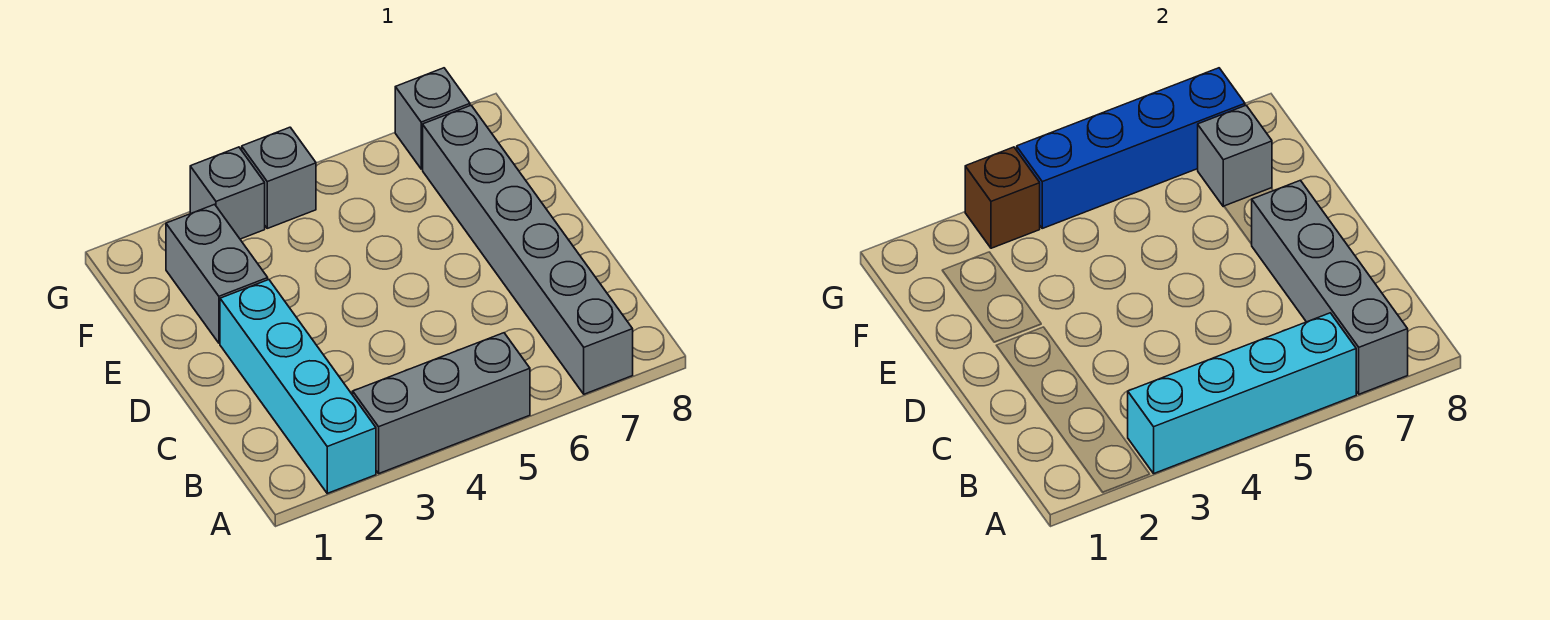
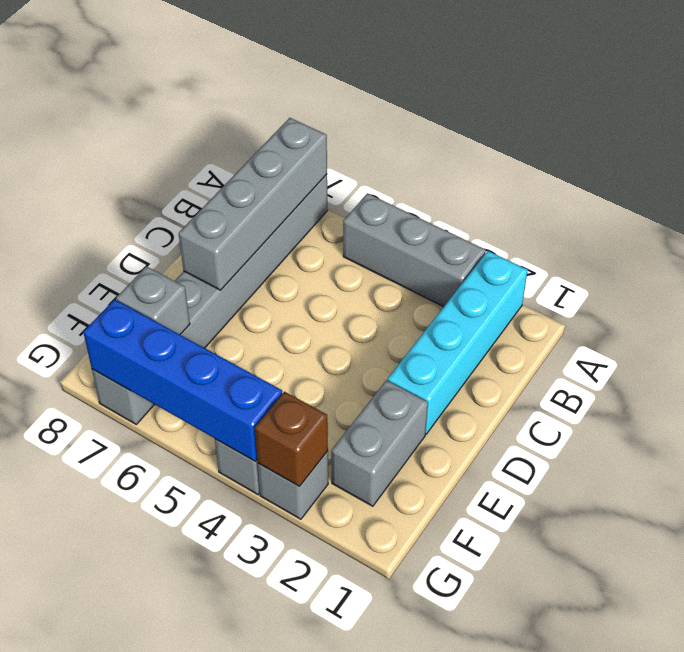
cyan 1x4 brick [1128,313,1356,473] -> none

